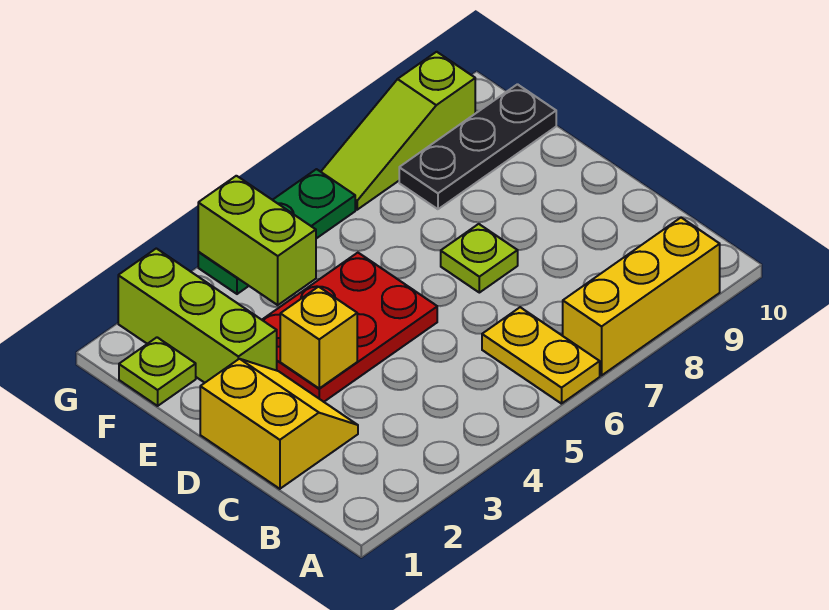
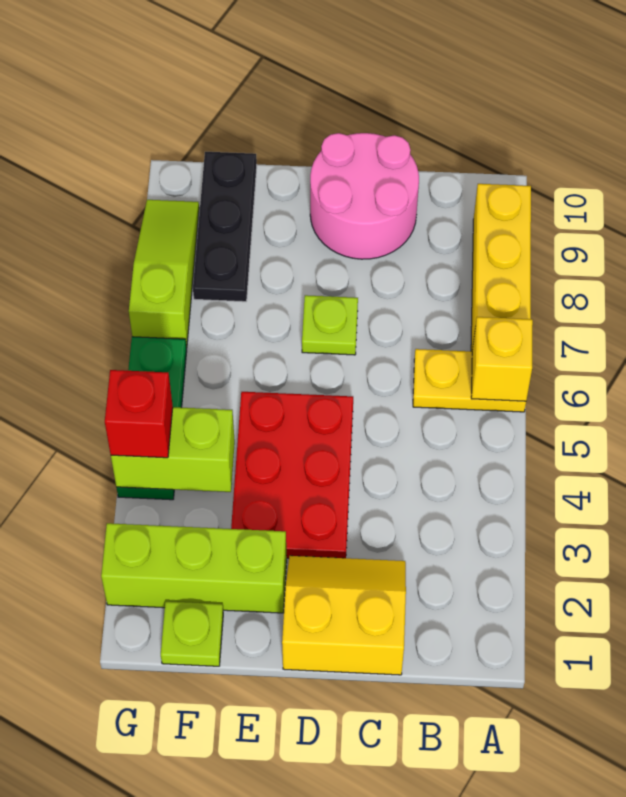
none -> pink 2x2 round brick [310,133,419,259]
yellow 1x1 brick [280,287,357,389] -> yellow 1x1 brick moved to [471,317,533,401]
none -> red 1x1 brick [105,370,173,458]
lime 1x3 slope [321,52,475,210] -> lime 1x3 slope turned to [129,200,199,348]

